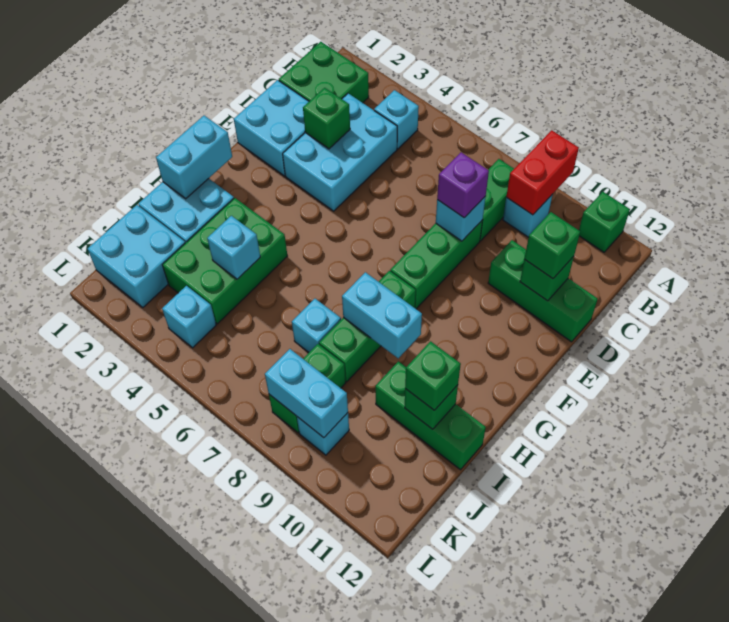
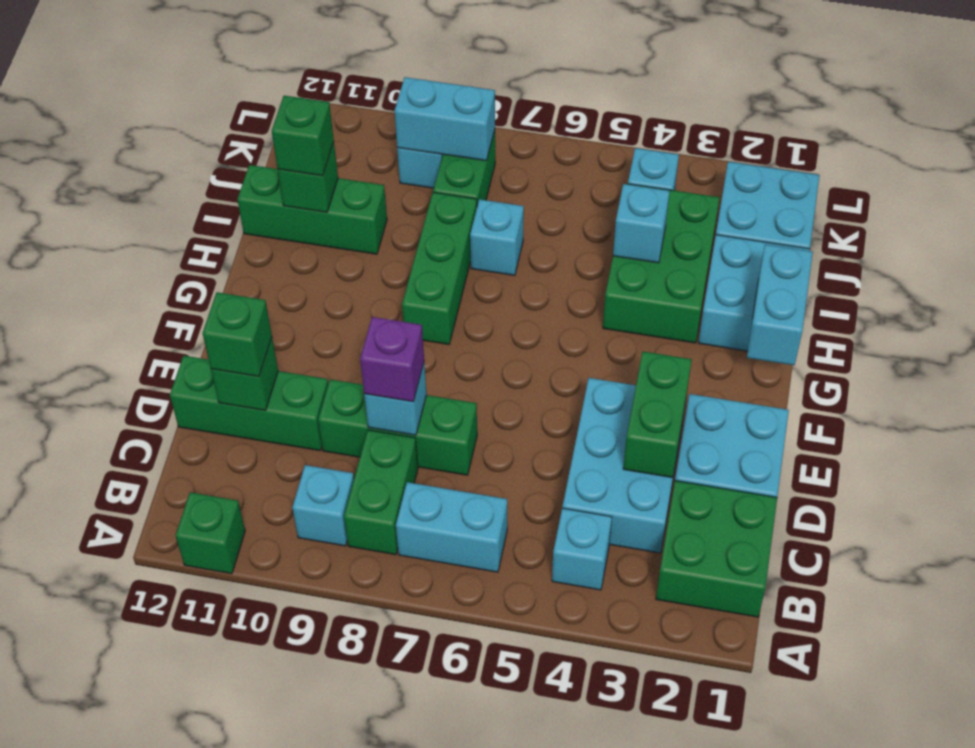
red 1x2 brick [506,130,579,215] -> none
green 1x1 brick [303,88,350,149] -> green 1x2 brick [623,352,692,478]
green 1x3 brick [390,220,483,309] -> green 1x3 brick turned to [318,379,477,475]
cyan 1x2 brick [342,272,422,358] -> cyan 1x2 brick moved to [396,482,507,572]

